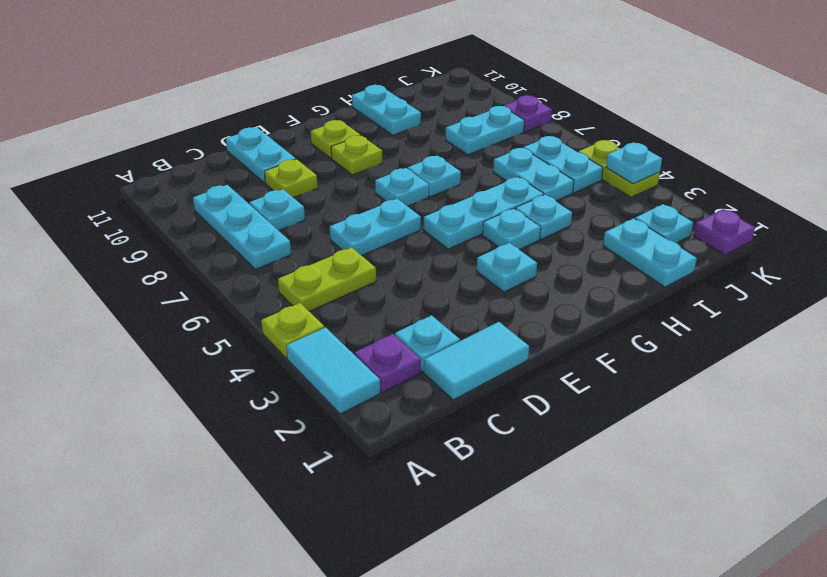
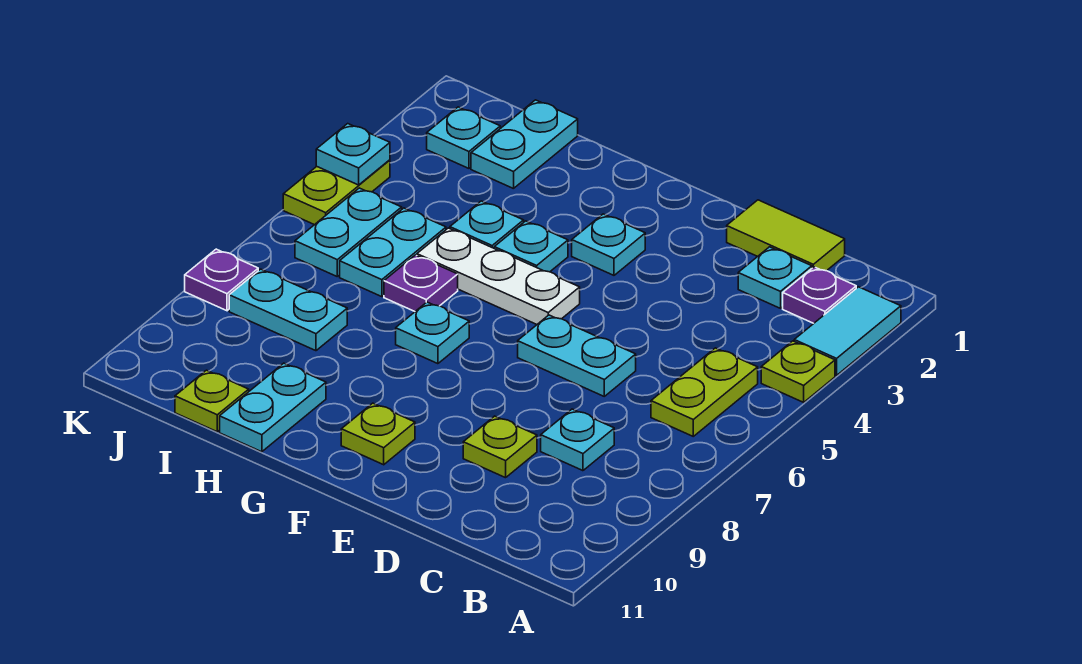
lime 1x2 plate [278,248,376,311] -> lime 1x2 plate turned to [651,348,758,436]
cyan 1x3 plate [193,185,291,269] -> none
cyan 1x2 tile [424,322,529,400] -> lime 1x2 tile [727,200,845,271]
cyan 1x2 plate [226,128,296,183] -> none
cyan 1x3 plate [424,177,544,249] -> white 1x3 plate [417,228,580,324]
cyan 1x1 plate [375,168,429,206] -> none
lime 1x1 plate [331,136,382,175] -> lime 1x1 plate moved to [175,370,249,432]
purple 1x1 plate [694,209,755,255] -> purple 1x1 plate moved to [384,255,458,311]

